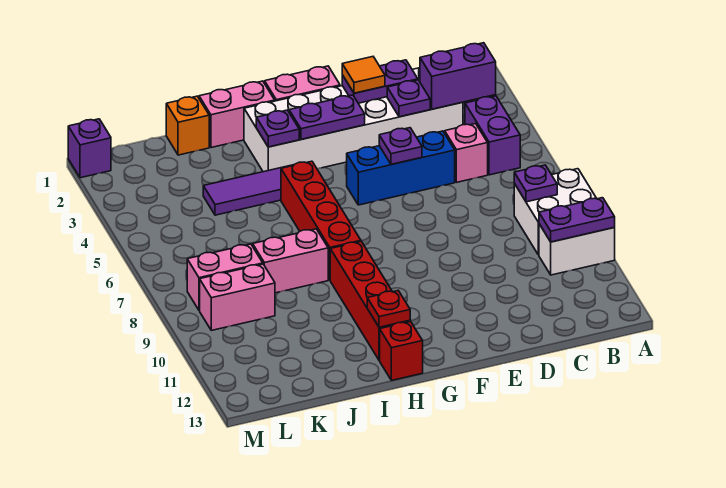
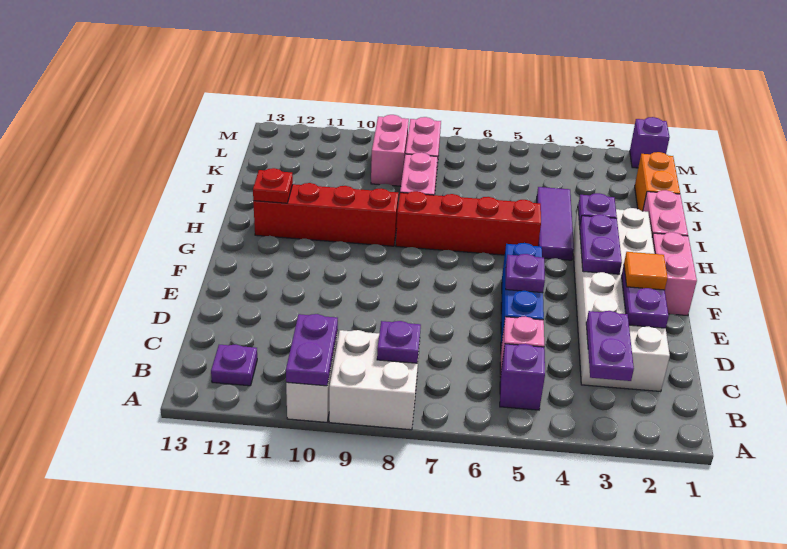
purple 1x2 brick [420,43,496,109] -> purple 1x2 plate [586,311,634,381]
purple 1x2 brick [465,96,520,175] -> purple 1x1 brick [500,344,545,410]
purple 1x1 plate [387,80,430,117] -> purple 1x1 plate moved to [211,344,257,386]
red 1x1 brick [380,322,423,380] -> none
orange 1x1 brick [166,96,209,155] -> orange 1x2 brick [635,152,680,211]

